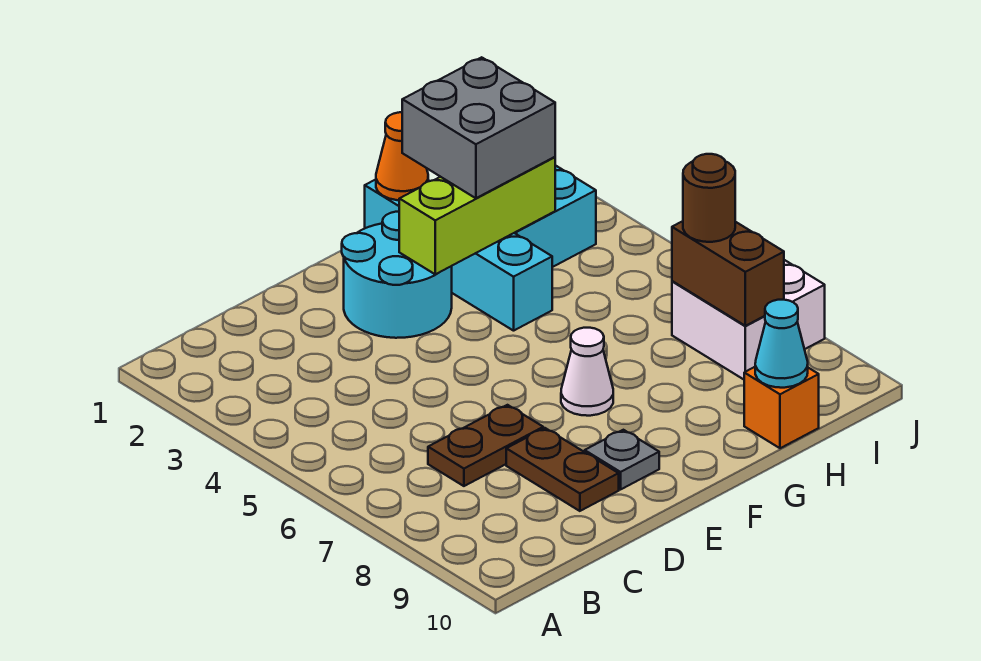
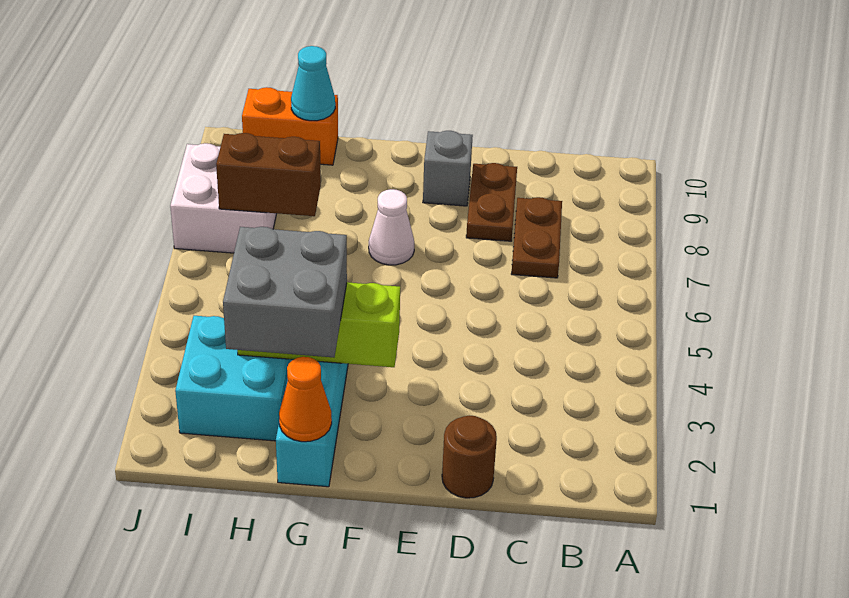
brown 1x2 plate [428,405,543,486] -> brown 1x2 plate turned to [511,197,562,278]
cyan 2x2 round brick [342,212,452,338] -> none
grey 1x1 plate [585,430,659,490] -> grey 1x1 brick [423,131,473,206]
orange 1x1 brick [744,367,819,448] -> orange 1x2 brick [242,87,338,165]
brown 1x2 brick [672,221,784,326] -> brown 1x2 brick turned to [216,133,321,216]
brown 1x1 round brick [683,154,735,242] -> brown 1x1 round brick moved to [442,416,497,498]

